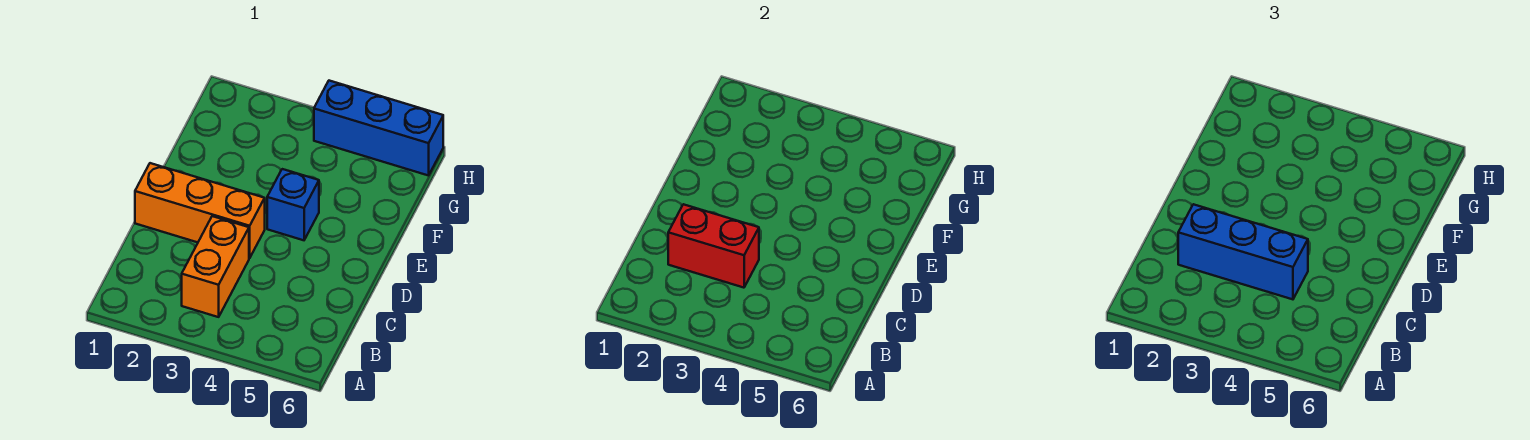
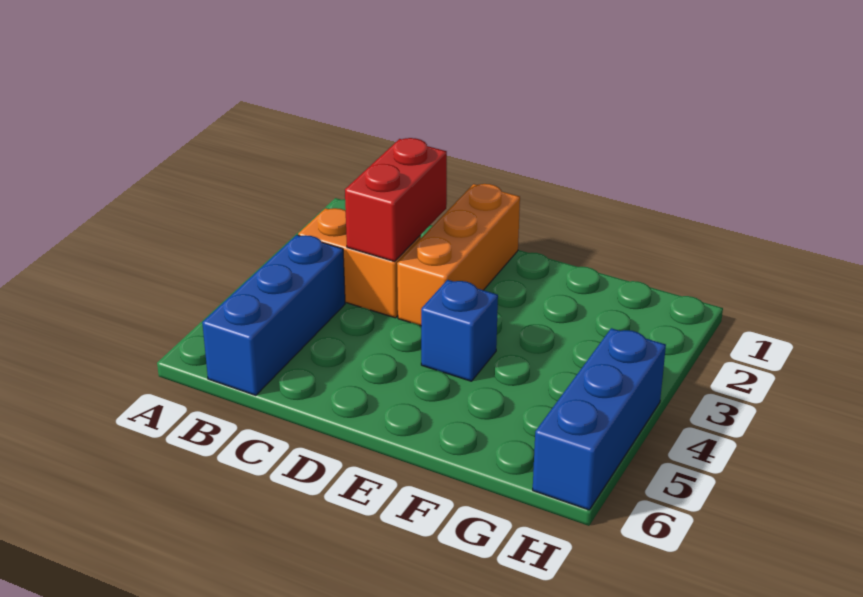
blue 1x3 brick [1178,204,1308,299] -> blue 1x3 brick moved to [202,235,345,395]

